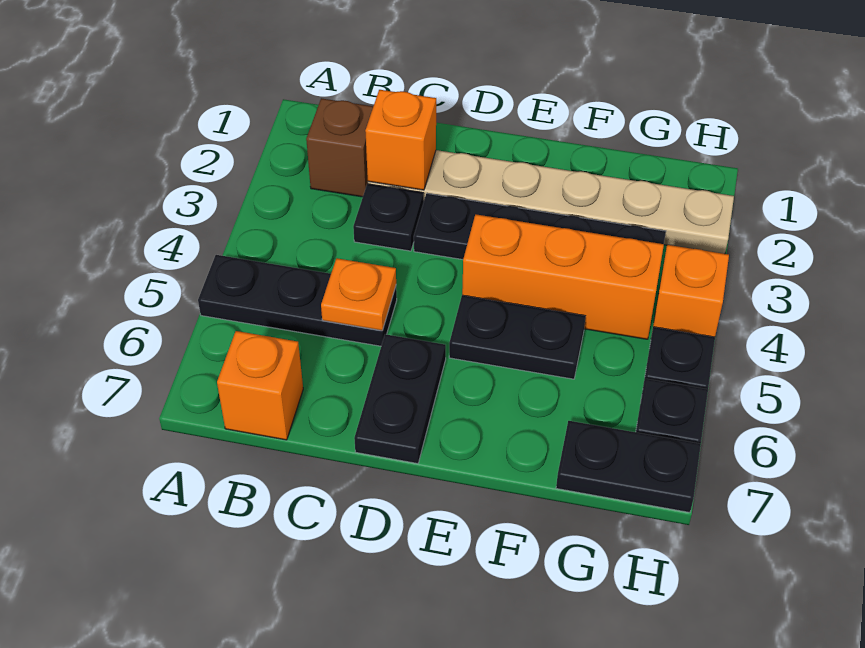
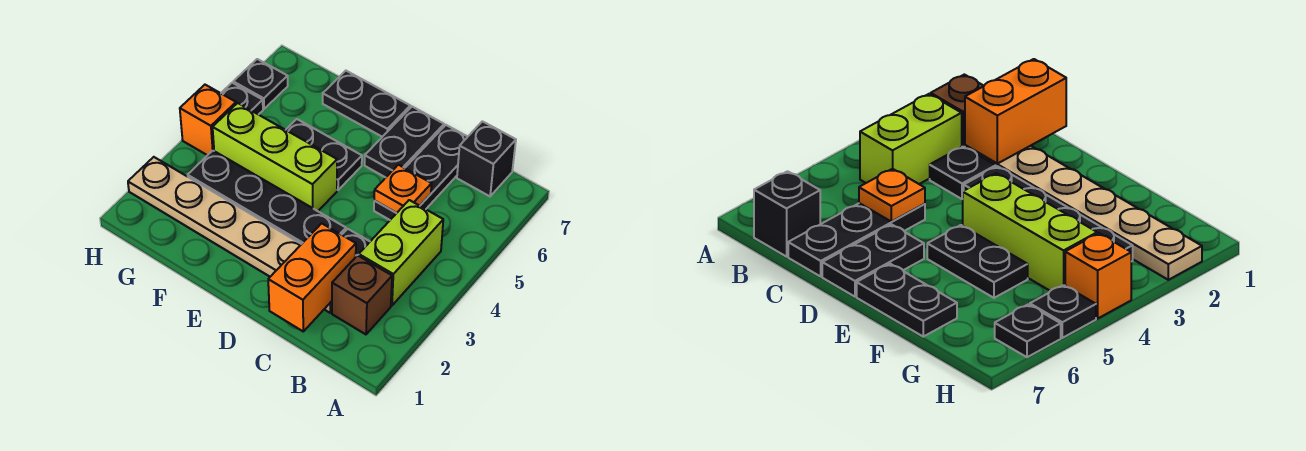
black 1x3 plate [198,255,397,346] -> black 1x3 plate turned to [374,125,467,220]
none -> lime 1x2 brick [359,200,443,306]
orange 1x1 brick [217,331,303,440] -> black 1x1 brick [457,121,516,196]
orange 1x1 brick [365,90,436,190] -> orange 1x2 brick [268,223,356,331]
orange 1x3 brick [462,214,664,339] -> lime 1x3 brick [213,103,337,211]
black 1x2 plate [556,421,701,513] -> black 1x2 plate moved to [323,71,410,137]

